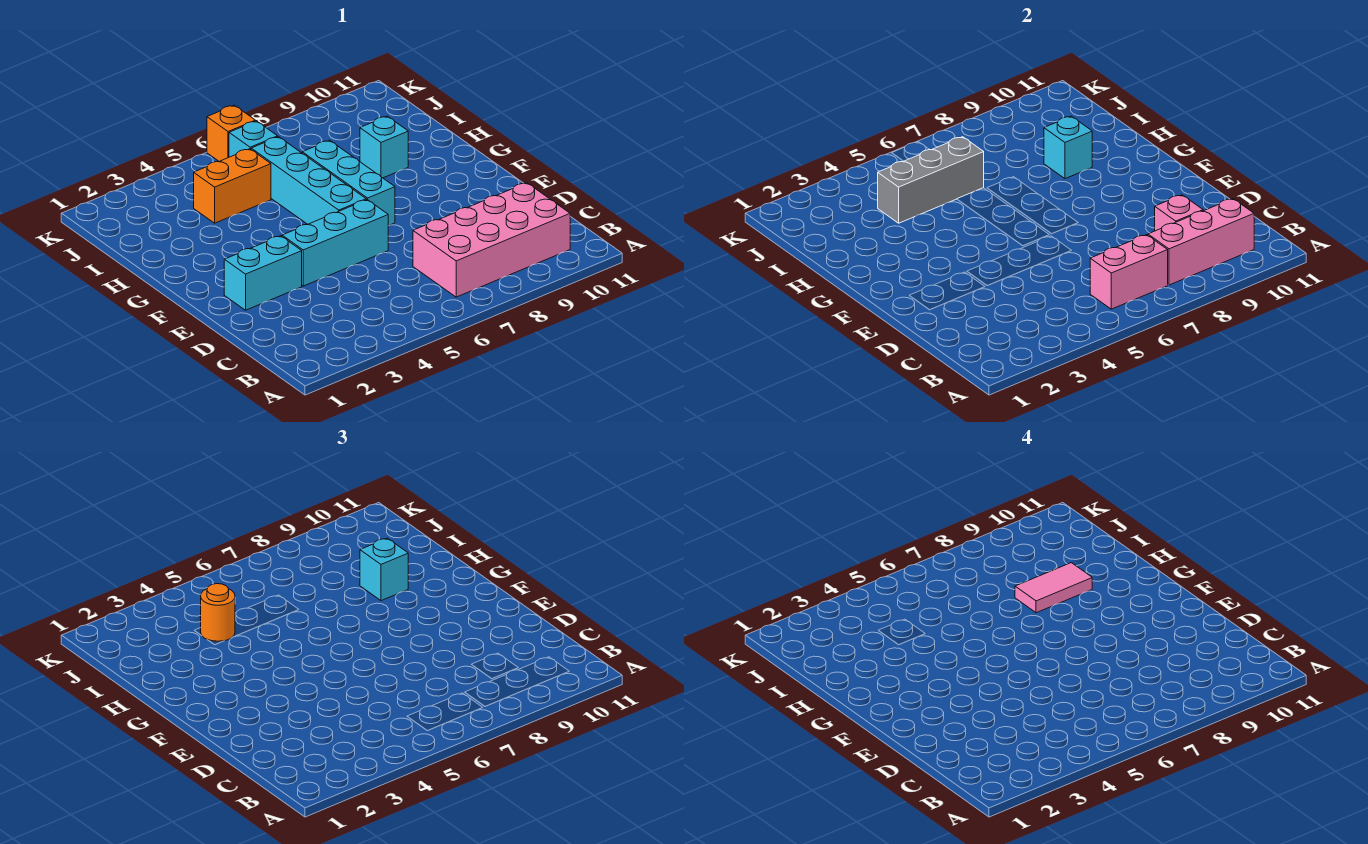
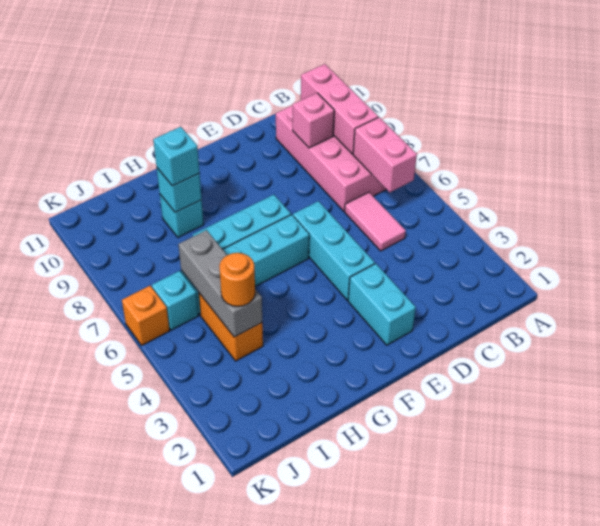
pink 1x2 tile [1015,563,1092,613] -> pink 1x2 tile moved to [345,192,406,251]

